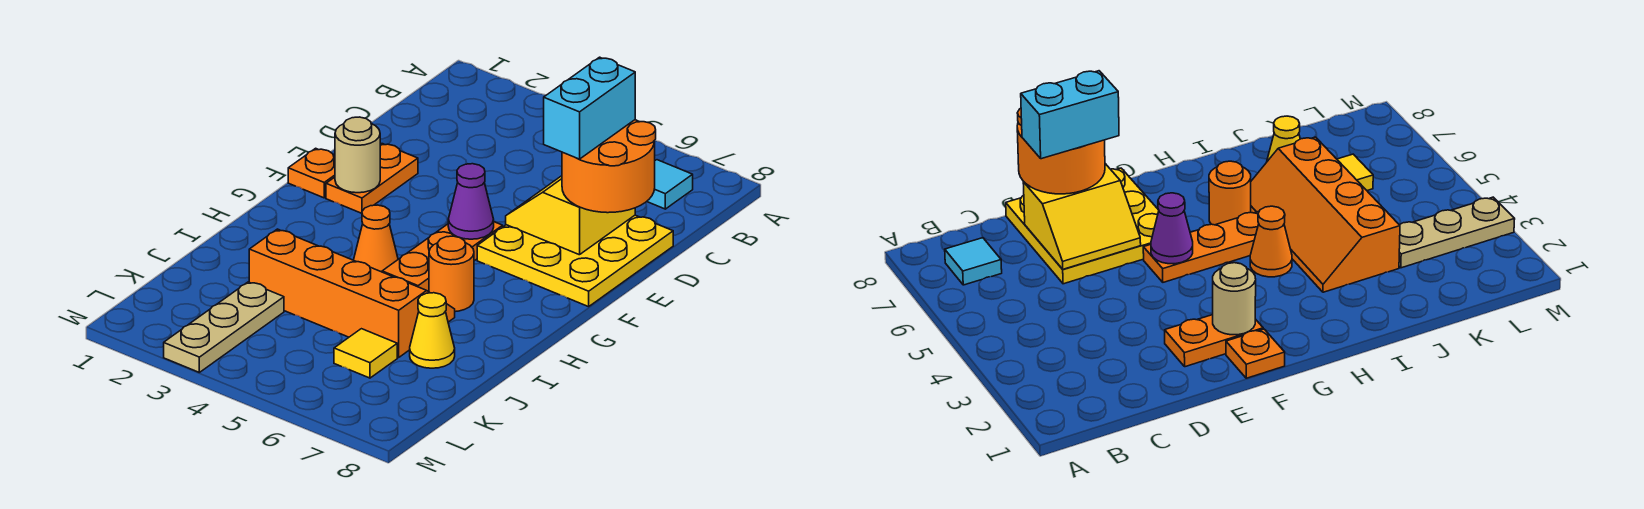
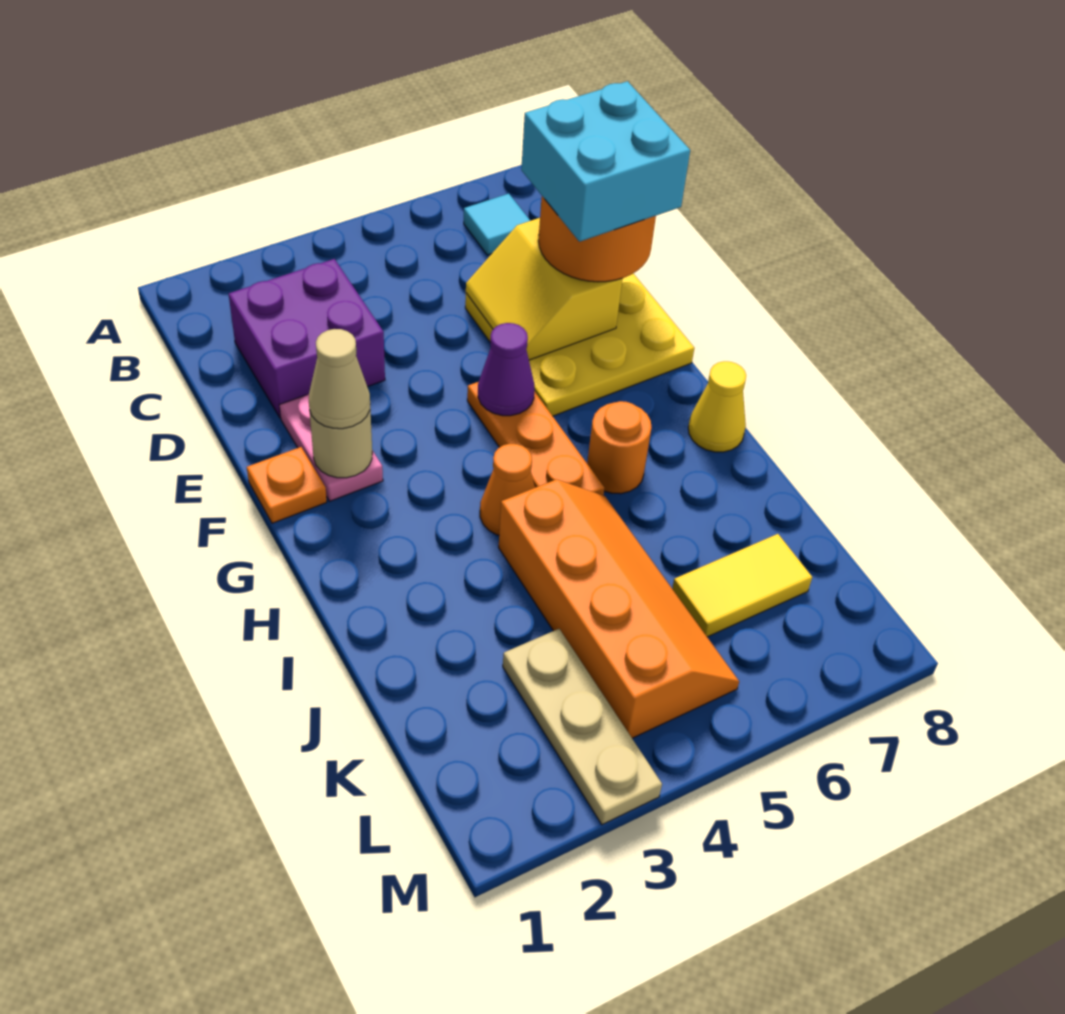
none -> purple 2x2 brick [229,259,385,418]
cyan 1x2 brick [544,57,635,159] -> cyan 2x2 brick [521,81,690,242]
orange 1x2 plate [326,144,418,213] -> pink 1x2 plate [279,394,383,501]
none -> tan 1x1 cone [309,329,370,429]
orange 2x4 slope [249,229,455,358] -> orange 2x4 slope turned to [499,479,739,738]
yellow 1x1 cone [410,293,455,368] -> yellow 1x1 cone moved to [688,361,746,452]
yellow 1x1 tile [334,329,397,378] -> yellow 1x2 tile [672,534,812,637]

